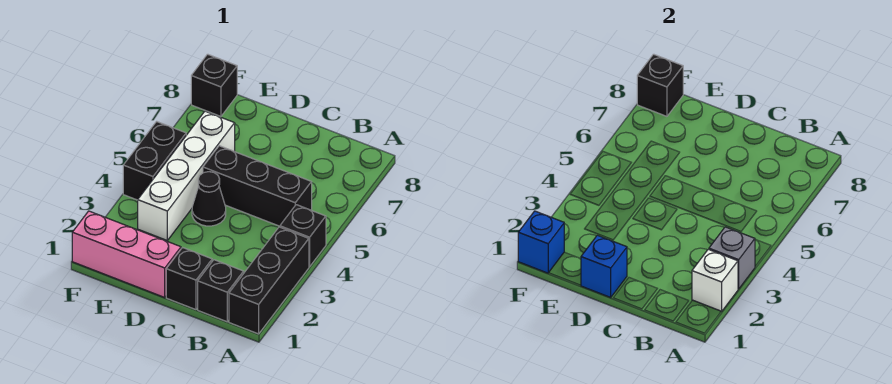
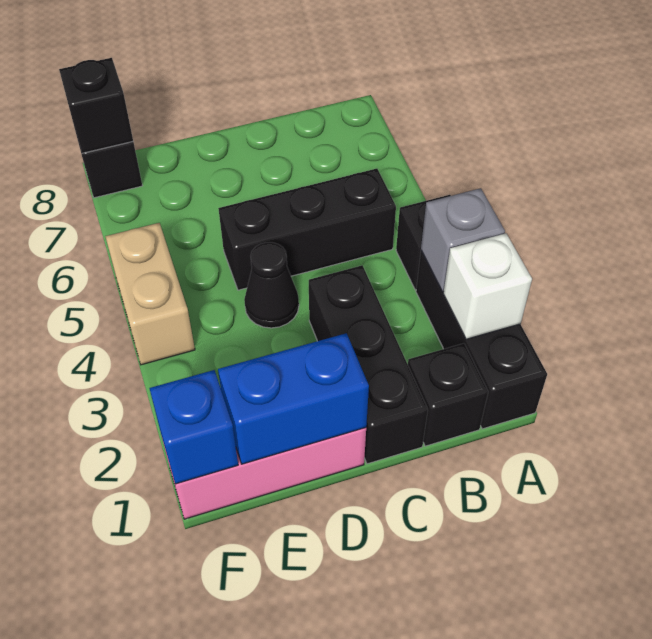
black 1x1 brick [166,248,212,310] -> black 1x3 brick [309,266,428,464]
blue 1x1 brick [581,235,627,297] -> blue 1x2 brick [218,333,369,464]
white 1x4 brick [138,111,235,240] -> none
black 1x2 brick [123,121,186,200] -> tan 1x2 brick [105,223,195,365]

